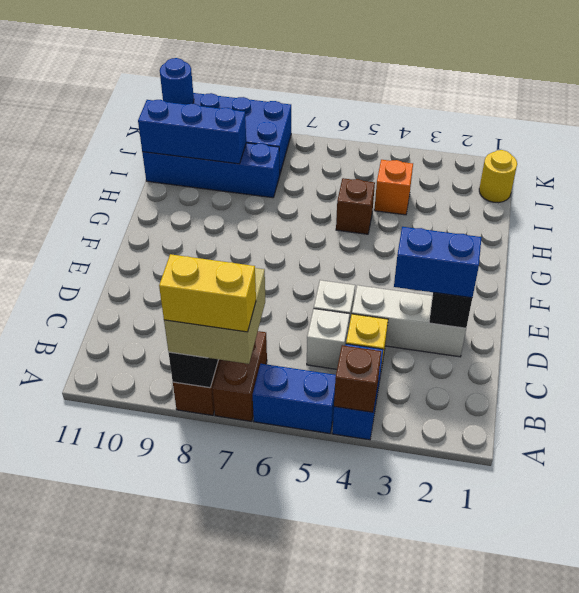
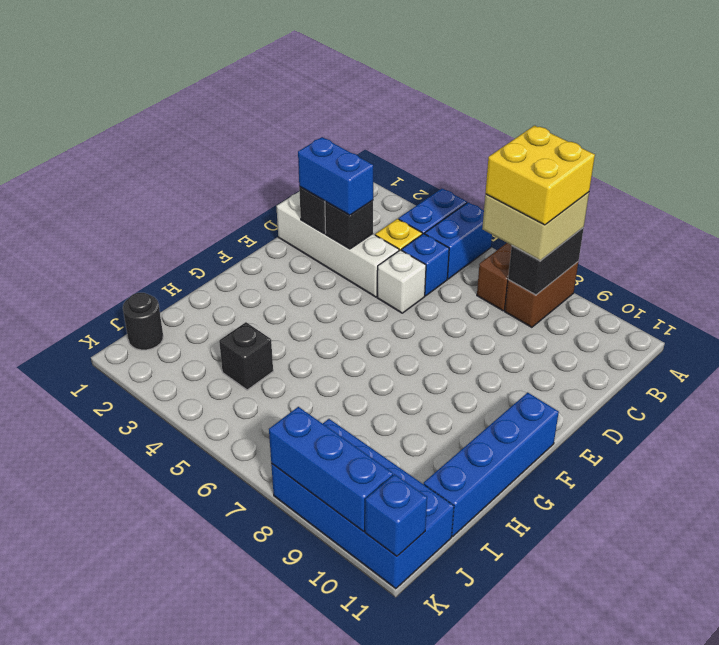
brown 1x1 brick [334,345,381,412] -> none
blue 1x2 brick [253,364,336,434] -> blue 1x2 brick turned to [425,202,492,279]
yellow 1x2 brick [159,254,256,332] -> yellow 2x2 brick [485,126,595,225]
white 1x1 brick [307,309,350,369] -> blue 1x1 brick [402,234,449,296]
white 1x3 brick [352,285,466,357] -> white 1x4 brick [276,191,399,297]
none -> black 1x1 brick [325,200,373,249]
brown 1x1 brick [336,178,375,234] -> none
orange 1x1 brick [374,160,413,215] -> black 1x1 brick [219,322,273,390]
blue 1x4 brick [142,143,280,198] -> blue 1x4 brick turned to [424,393,559,536]
blue 1x3 brick [138,100,246,164] -> blue 1x3 brick moved to [269,407,393,531]
yellow 1x1 round brick [479,150,517,203] -> black 1x1 round brick [123,293,163,350]
blue 1x1 round brick [160,58,194,105] -> blue 1x1 brick [365,474,427,556]

